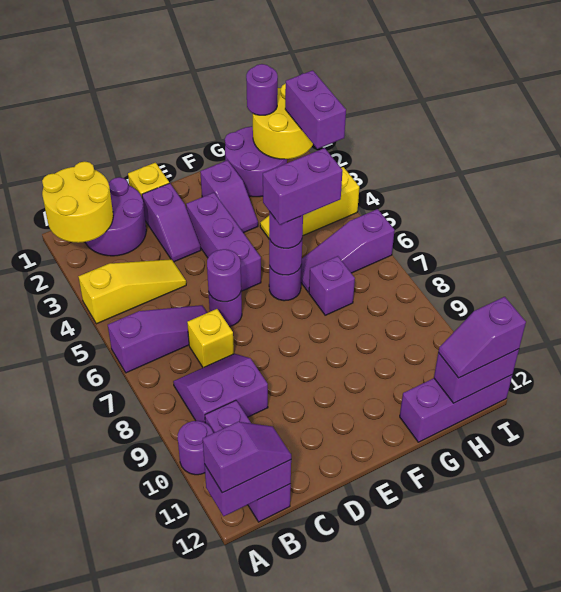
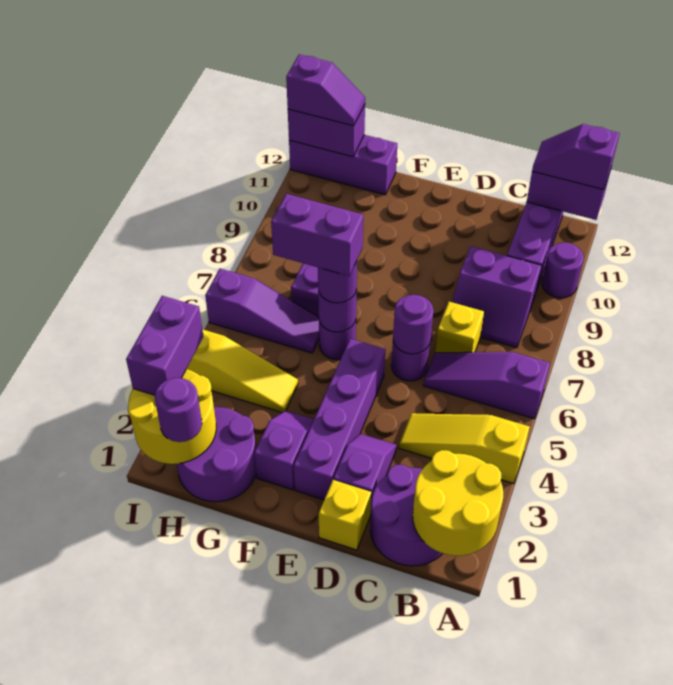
purple 1x3 brick [186,193,261,291] -> purple 1x4 brick [294,339,385,500]

